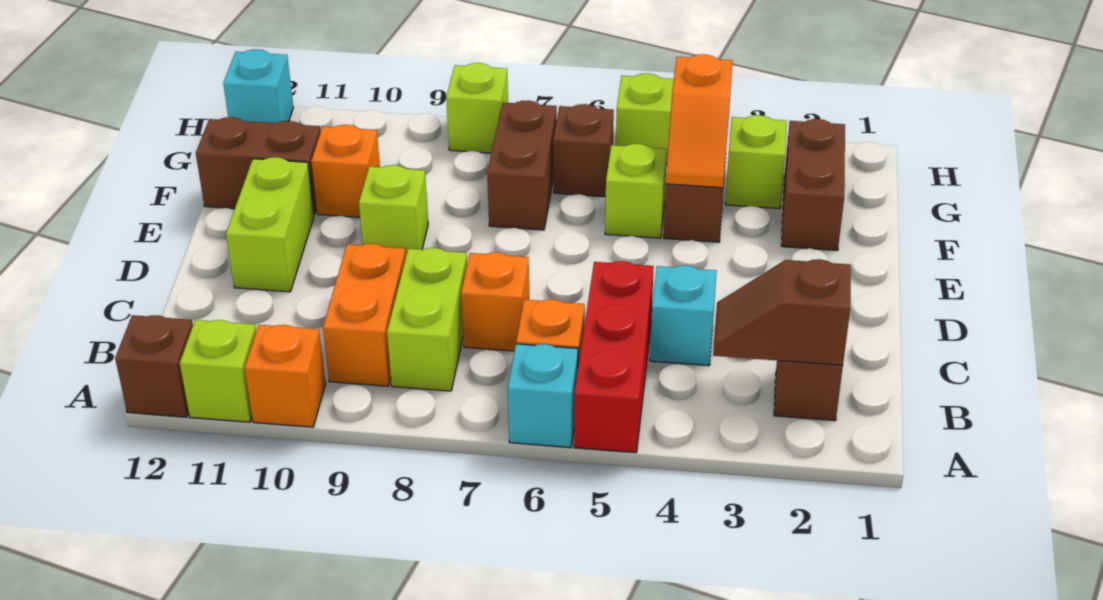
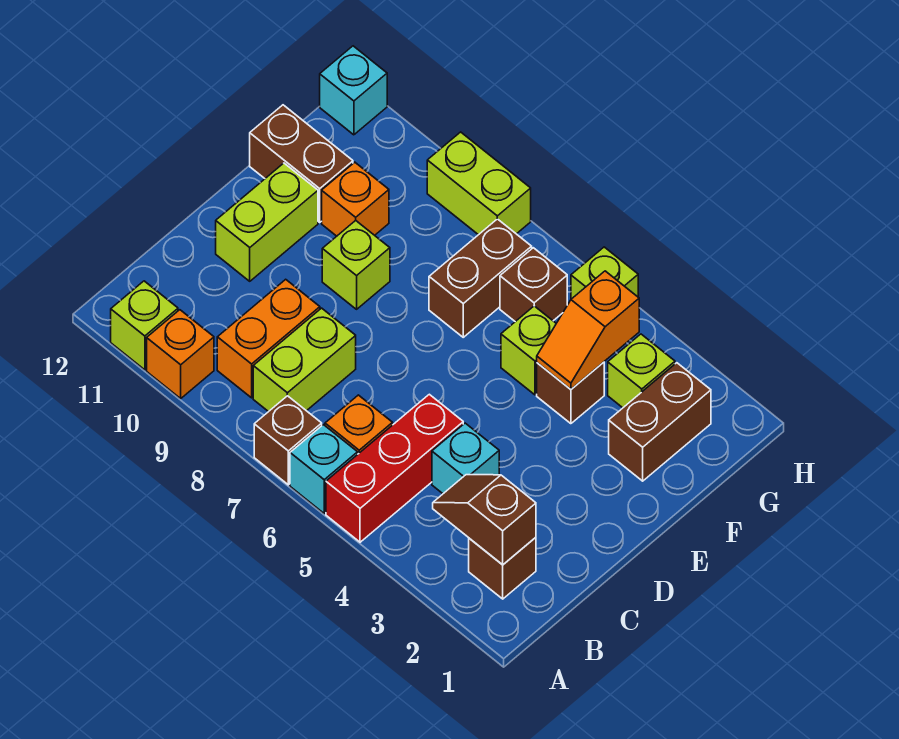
brown 1x1 brick [115,315,193,417] -> brown 1x1 brick moved to [254,396,322,485]
orange 1x1 brick [461,252,529,351] -> none
lime 1x1 brick [446,63,508,153] -> lime 1x2 brick [427,132,531,235]

